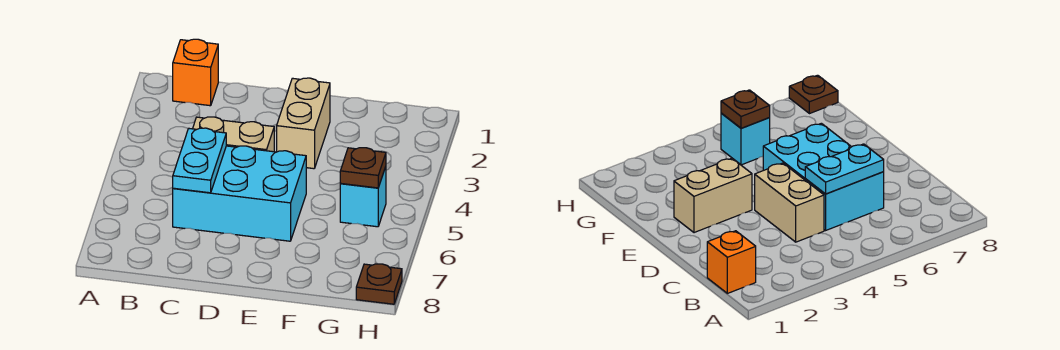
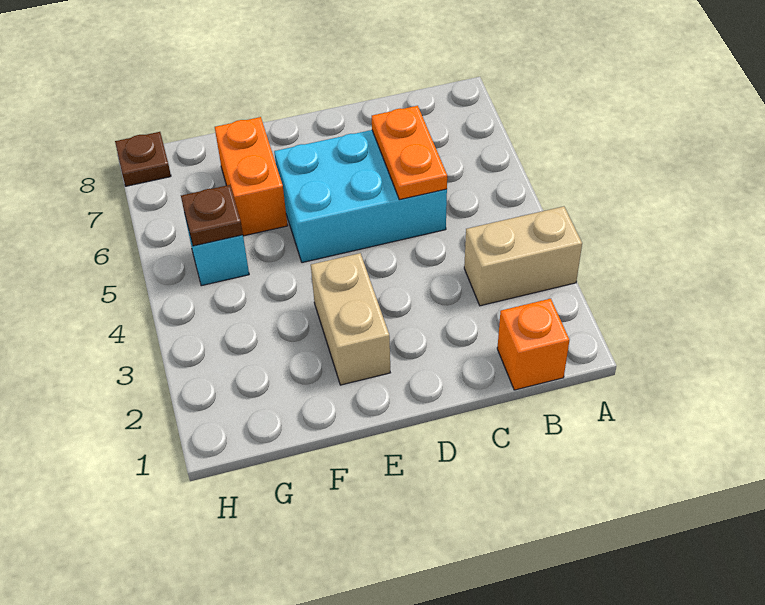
tan 1x2 brick [193,117,274,152] -> tan 1x2 brick moved to [464,206,582,306]
cyan 1x2 plate [173,128,226,193] -> orange 1x2 plate [372,106,447,200]
none -> orange 1x2 brick [215,117,288,236]

